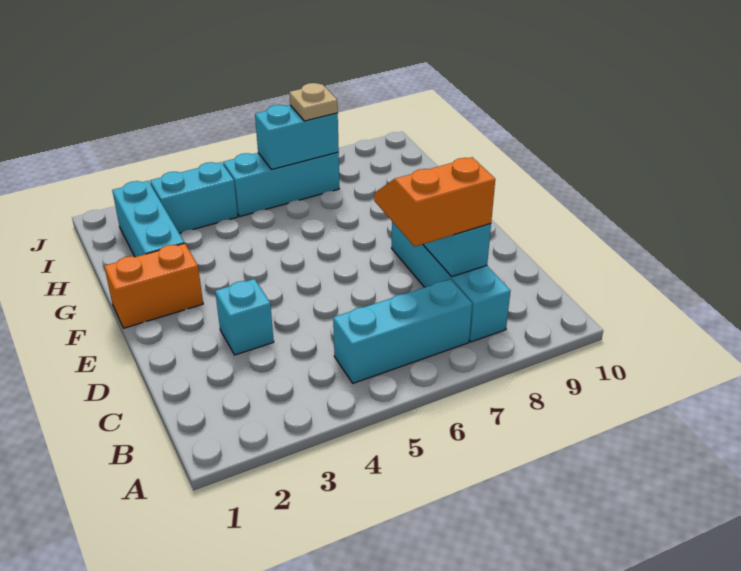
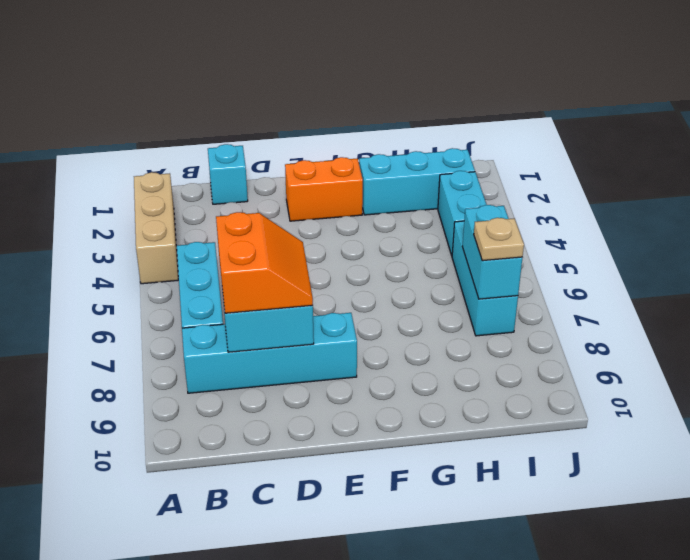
none -> tan 1x3 brick [134,172,178,284]
cyan 1x1 brick [215,279,274,355] -> cyan 1x1 brick moved to [208,144,248,204]
orange 1x2 brick [104,243,203,328] -> orange 1x2 brick turned to [285,157,363,221]

